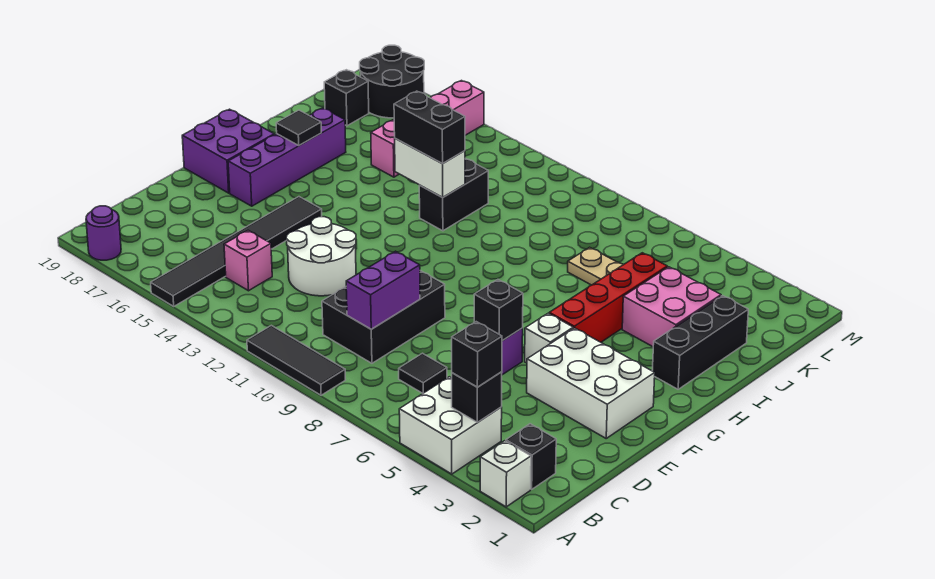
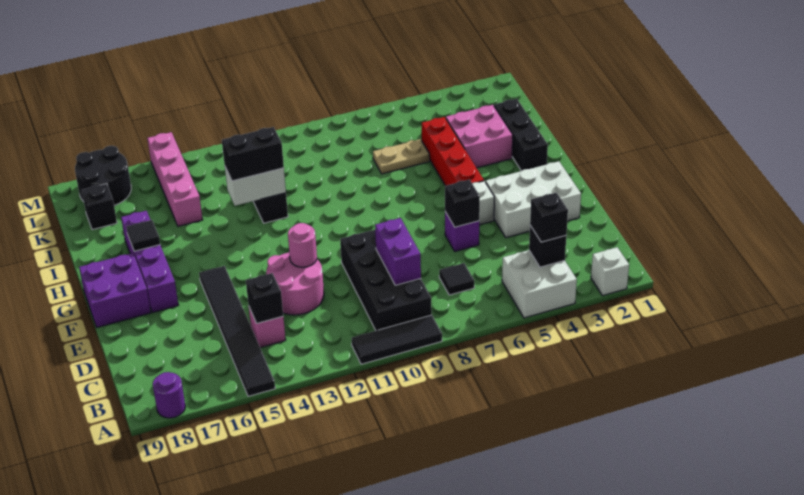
black 1x1 brick [506,424,556,489] -> black 1x1 brick moved to [246,273,283,323]
black 2x3 brick [322,271,445,363] -> black 2x4 brick [340,230,432,331]
white 2x2 round brick [286,217,356,296] -> pink 2x2 round brick [266,253,324,315]
none -> pink 1x1 round brick [288,223,317,267]

